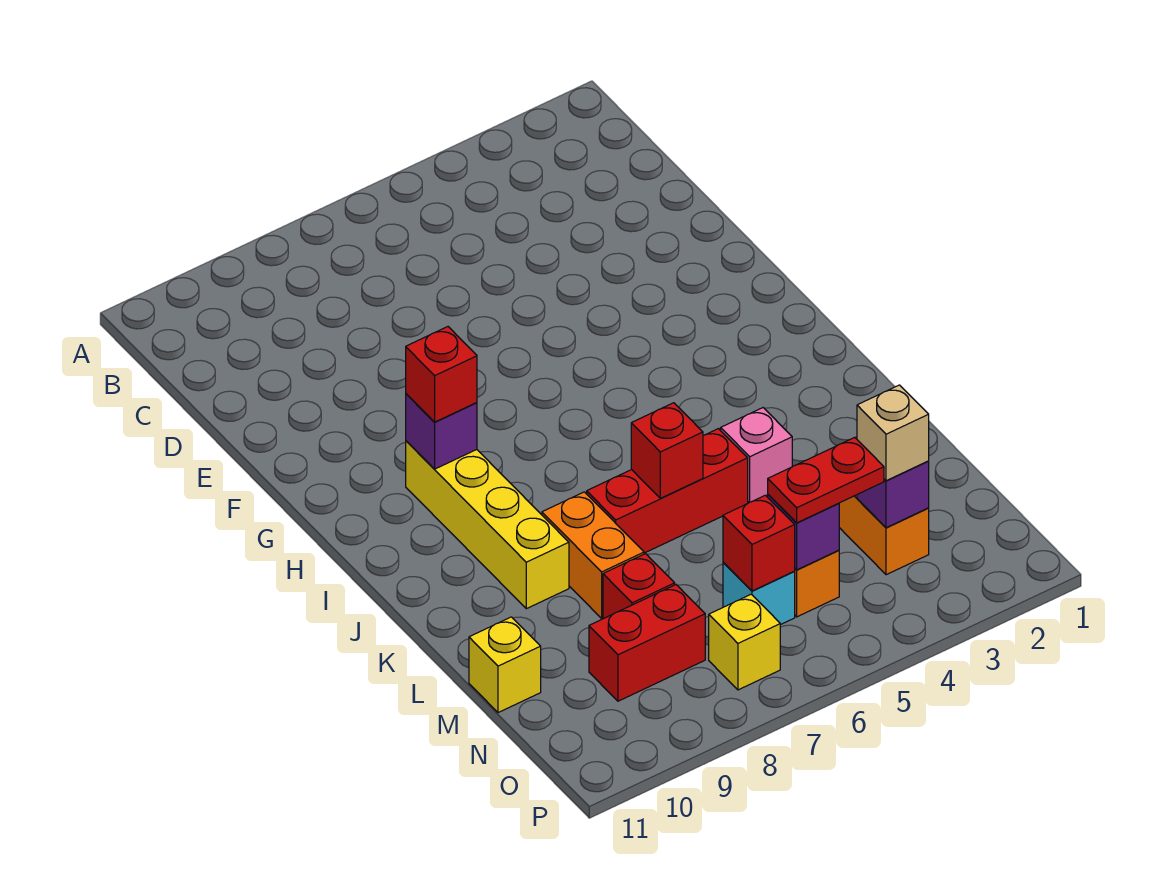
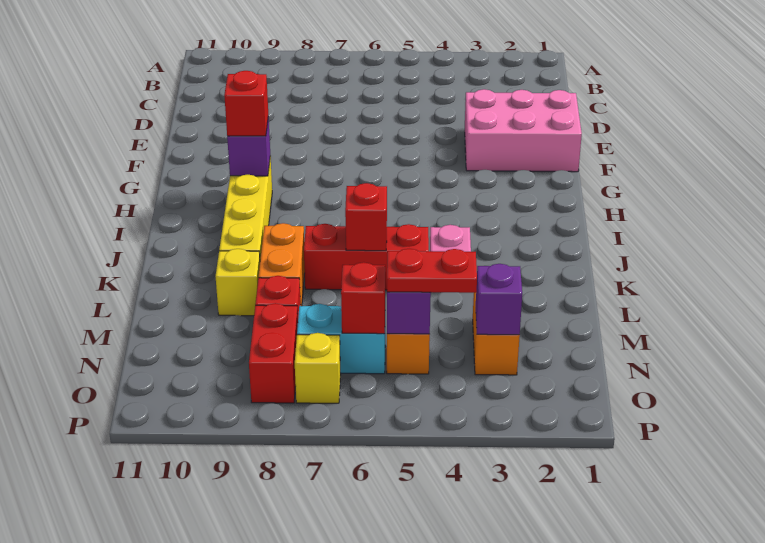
none -> pink 2x3 brick [465,89,582,172]
yellow 1x1 brick [469,617,541,713] -> yellow 1x1 brick moved to [215,249,260,316]
tan 1x1 brick [857,385,929,481] -> none
cyan 1x1 brick [723,562,795,625] -> cyan 1x2 brick [297,304,385,374]
red 1x2 brick [589,585,705,701] -> red 1x2 brick turned to [249,303,298,403]

